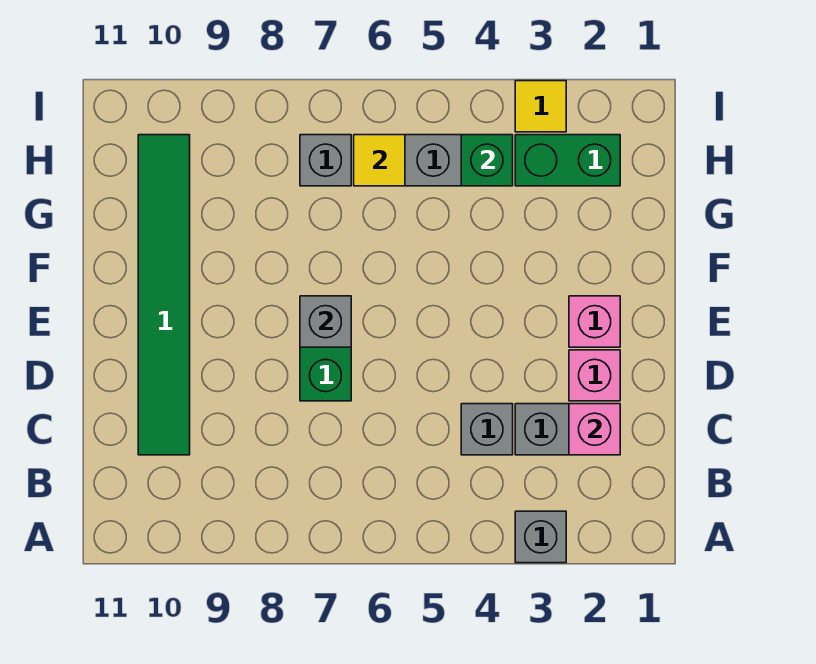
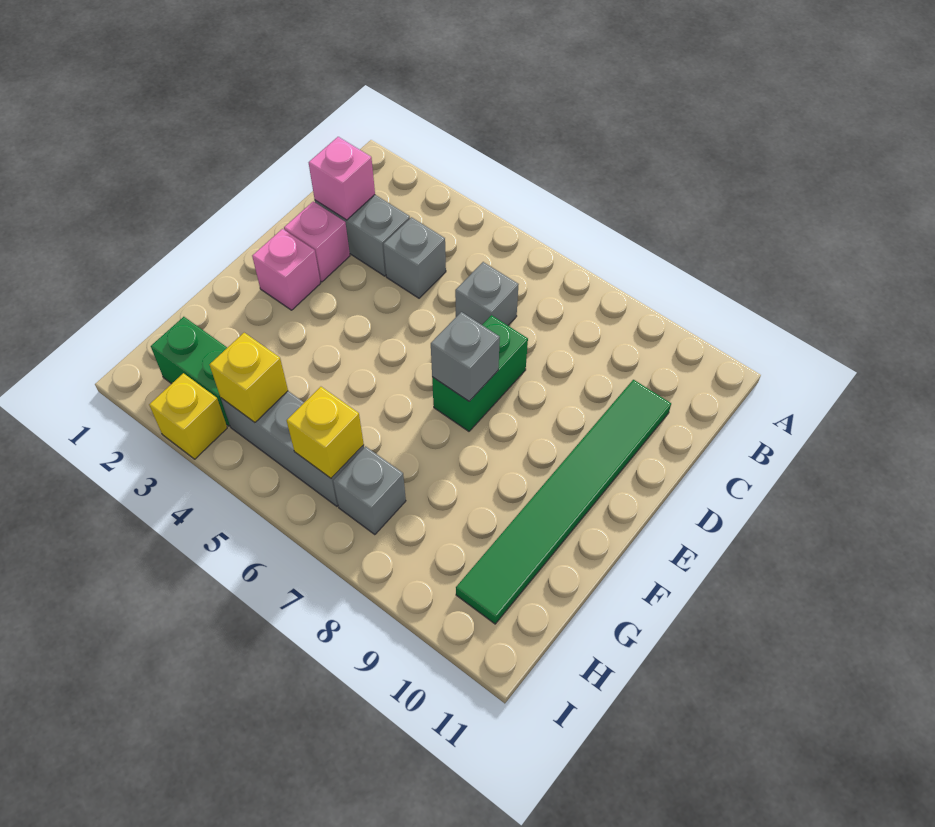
grey 1x1 brick [515,511,566,563] -> grey 1x1 brick moved to [455,262,519,325]
green 1x1 brick [461,135,513,186] -> yellow 1x1 brick [210,333,288,422]
yellow 1x1 tile [354,135,405,186] -> yellow 1x1 brick [287,387,364,478]
yellow 1x1 tile [515,81,566,132] -> yellow 1x1 brick [149,373,227,459]

